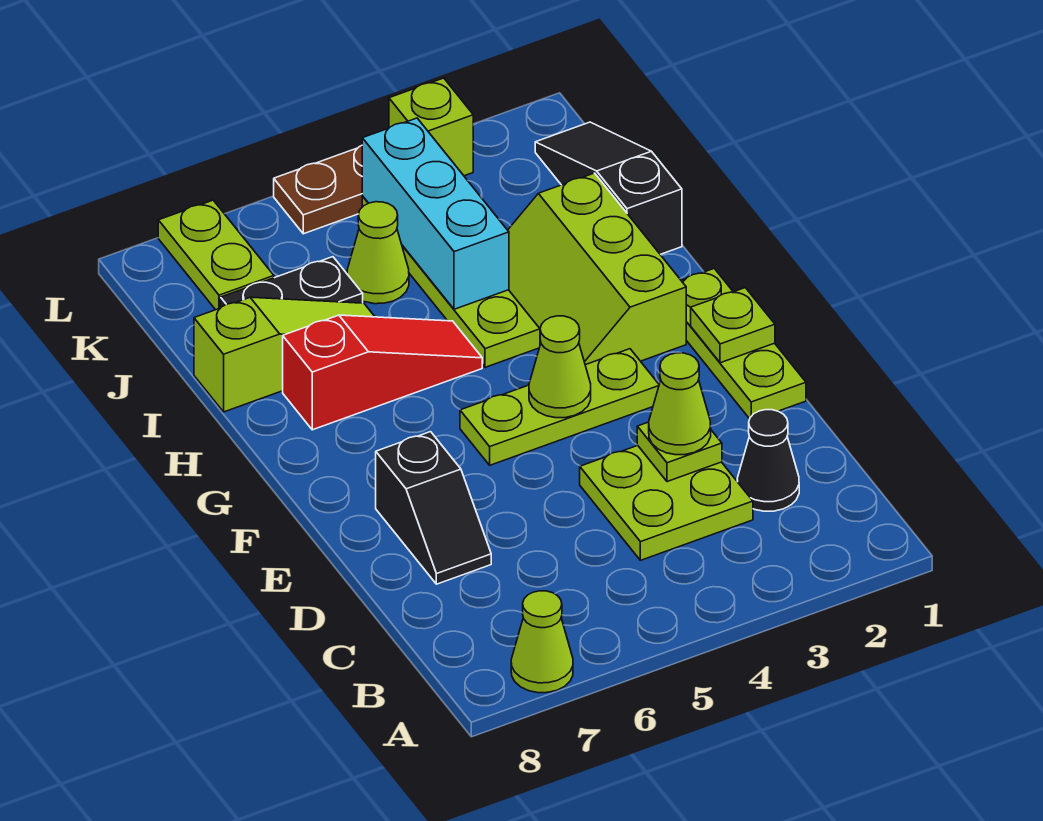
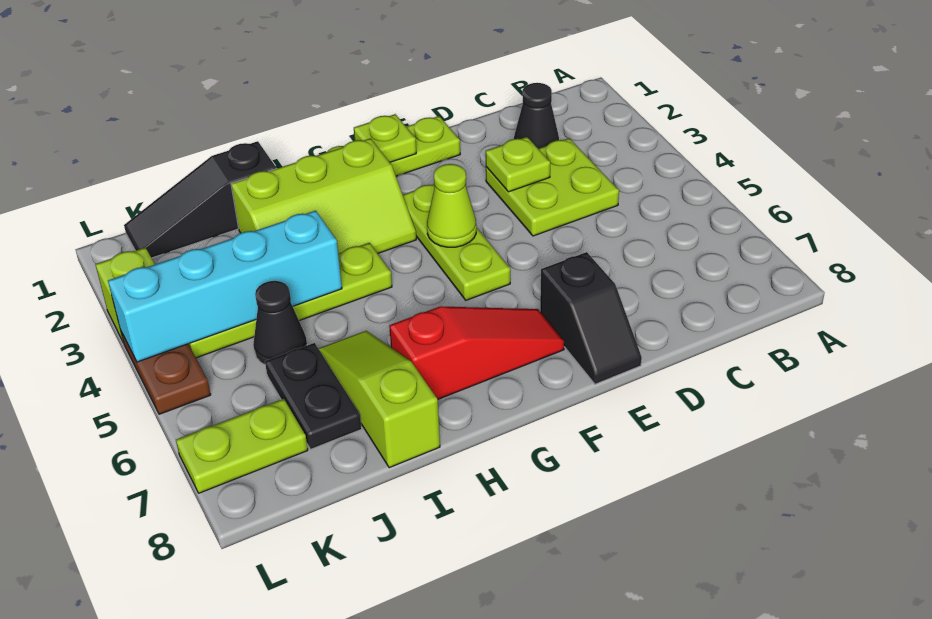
lime 1x1 cone [511,591,573,693] -> none
lime 1x1 cone [649,353,711,455] -> none
black 1x2 slope [376,432,491,584] -> black 1x2 slope turned to [540,252,642,384]
red 1x3 slope [283,315,482,430] -> red 1x3 slope turned to [389,306,564,399]
cyan 1x3 brick [362,118,509,309] -> cyan 1x4 brick [108,211,342,362]
lime 1x1 cone [347,202,409,304] -> black 1x1 cone [253,281,307,365]

